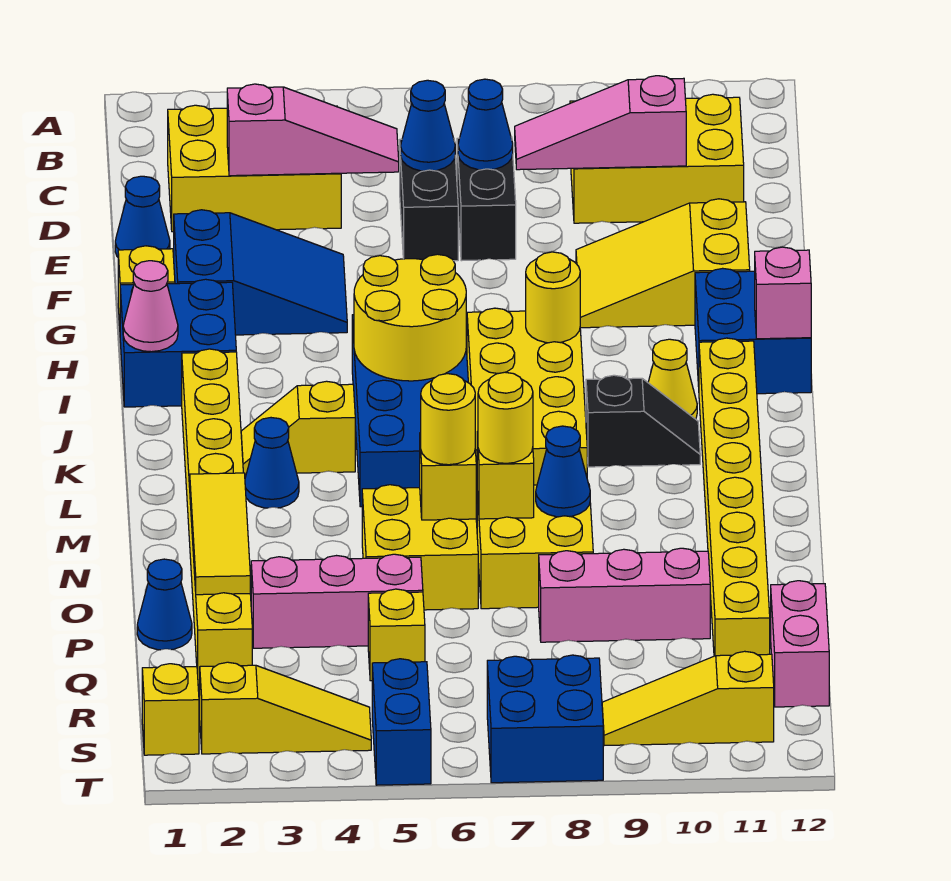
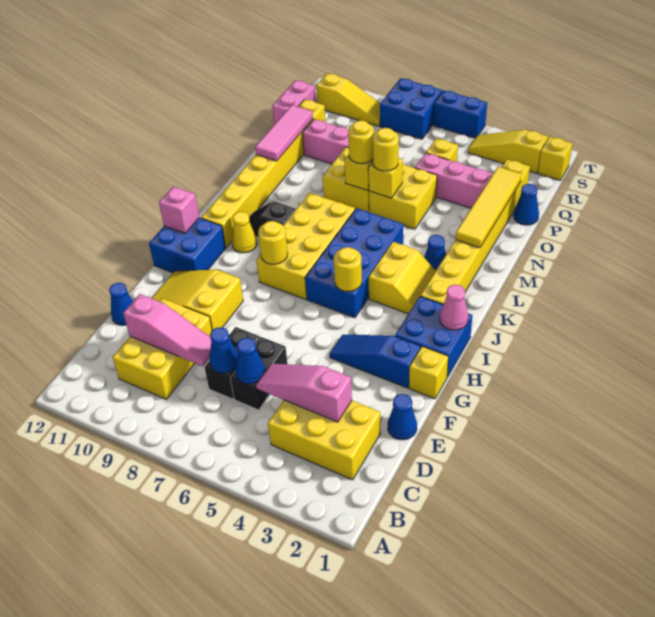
yellow 2x3 brick [570,94,744,223] -> yellow 2x3 brick turned to [113,298,212,399]
blue 2x3 slope [174,210,347,335] -> blue 1x3 slope [329,335,421,388]
yellow 2x3 slope [576,199,750,328] -> yellow 2x3 slope turned to [152,270,243,330]
yellow 2x2 round brick [354,254,466,381] -> yellow 1x1 round brick [334,247,362,291]
yellow 1x2 slope [241,381,355,474] -> yellow 2x2 slope [369,242,436,314]
yellow 1x3 tile [190,473,250,595] -> yellow 1x4 tile [456,167,521,248]
blue 1x1 cone [536,426,590,517] -> blue 1x1 cone moved to [109,283,133,325]
none -> pink 1x3 tile [255,105,313,161]
blue 1x2 brick [372,659,431,785] -> blue 1x2 brick turned to [433,90,487,138]

